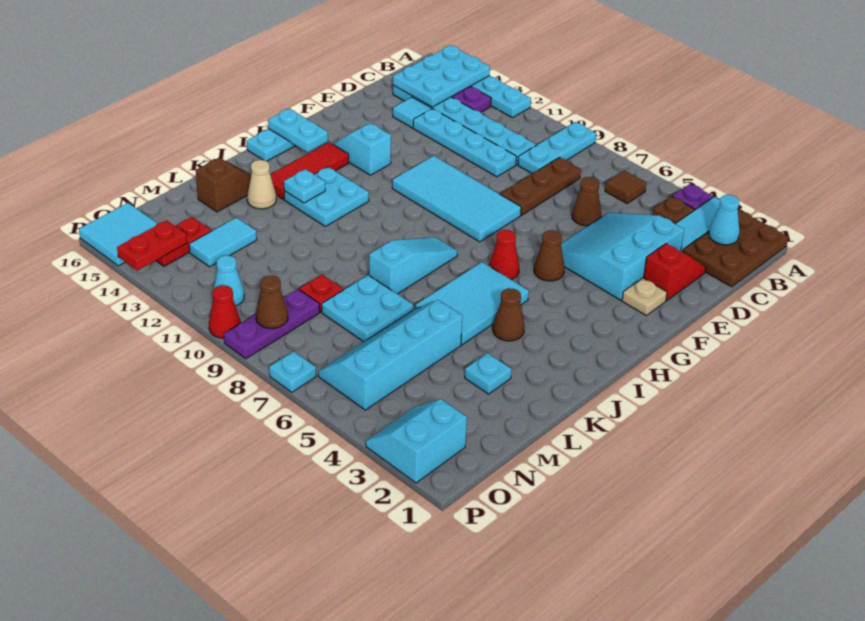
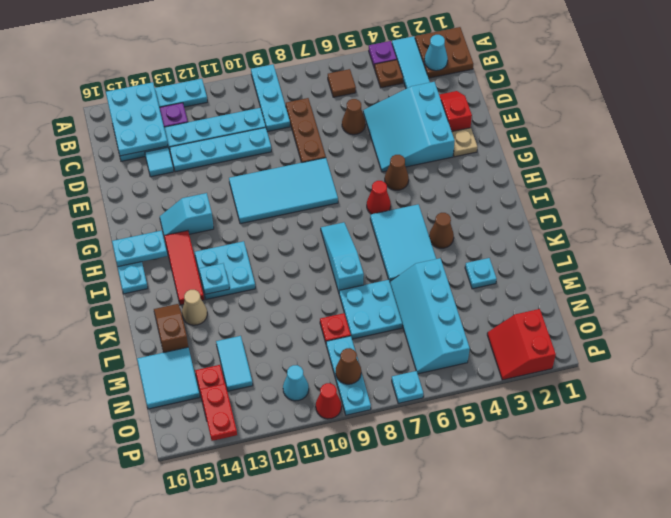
brown 2x3 plate [683,210,788,287] -> brown 2x2 plate [415,27,473,78]
purple 1x3 plate [224,289,320,359] -> cyan 1x3 plate [326,336,371,415]
cyan 2x2 slope [366,399,467,483] -> red 2x2 slope [487,309,556,380]
cyan 2x2 tile [79,203,158,266] -> cyan 2x2 tile moved to [137,347,200,409]

